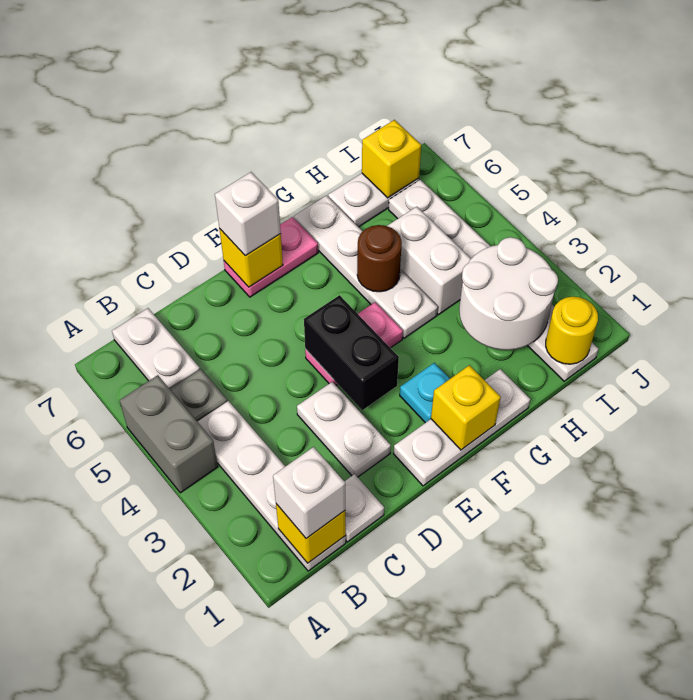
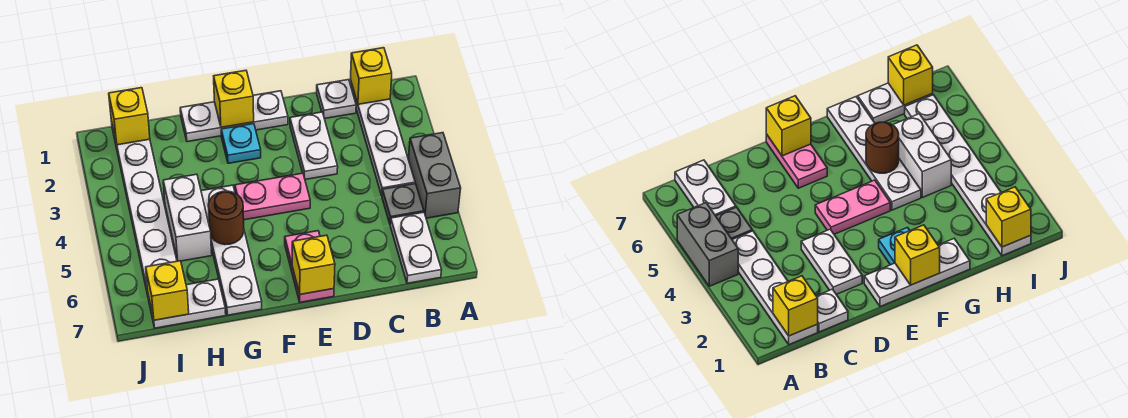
white 1x1 brick [273,447,345,539] -> none
black 1x2 brick [304,295,399,410] -> none
pink 1x2 plate [224,217,318,297] -> pink 1x2 plate turned to [285,231,334,302]
white 1x1 brick [215,172,281,256] -> none
white 2x2 round brick [459,237,558,350] -> none
yellow 1x1 round brick [546,297,598,364] -> yellow 1x1 brick [109,88,150,145]

